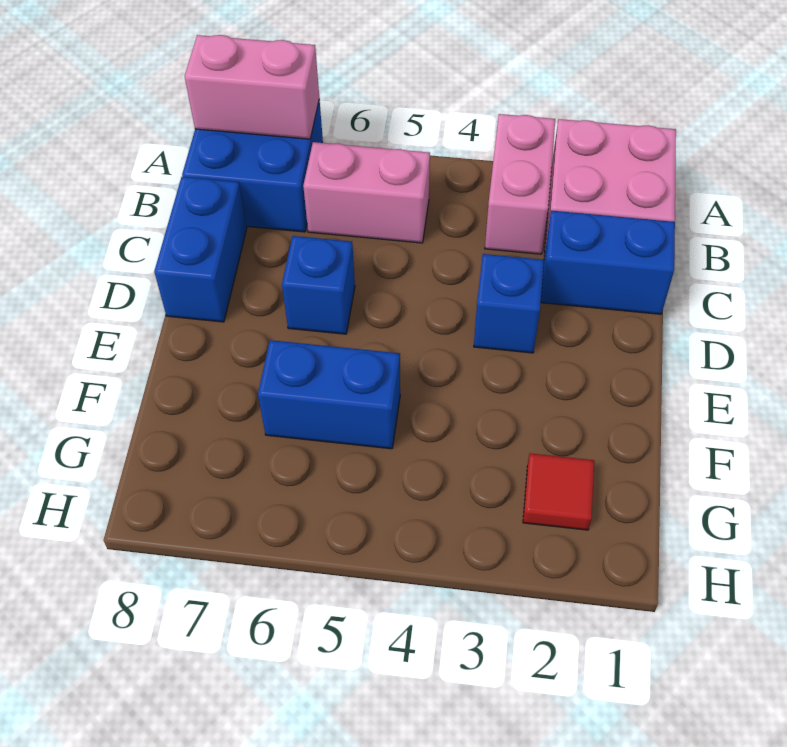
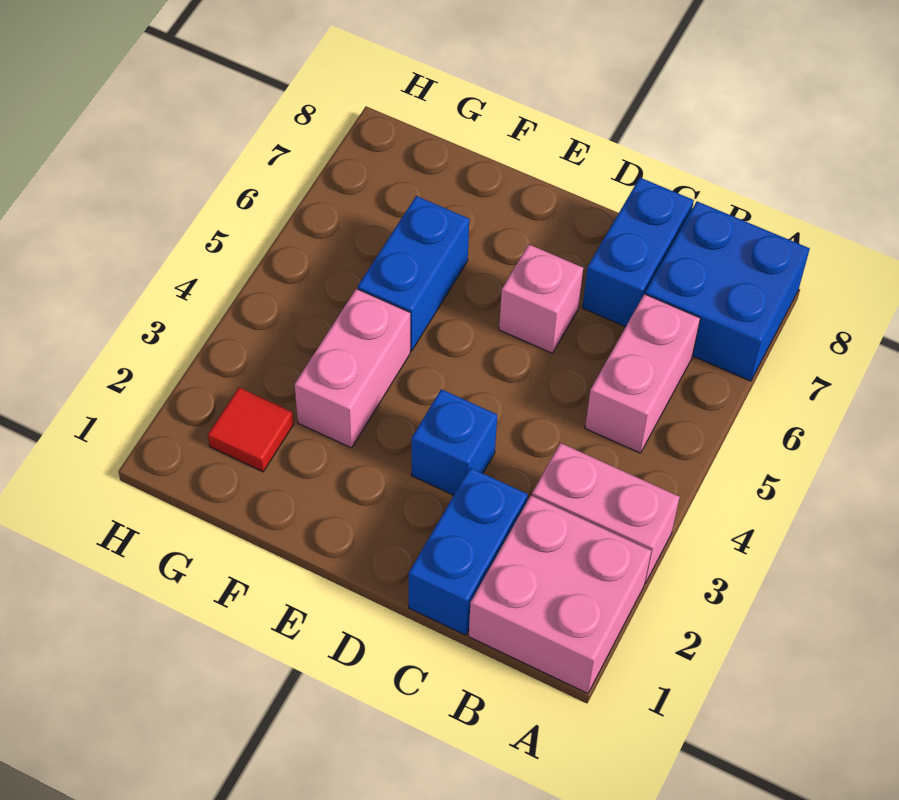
pink 1x2 brick [185,35,319,139] -> pink 1x2 brick moved to [295,289,410,448]
blue 1x2 brick [154,177,247,322] -> blue 1x2 brick turned to [582,178,694,327]
blue 1x1 brick [282,236,355,334] -> pink 1x1 brick [499,244,583,353]

